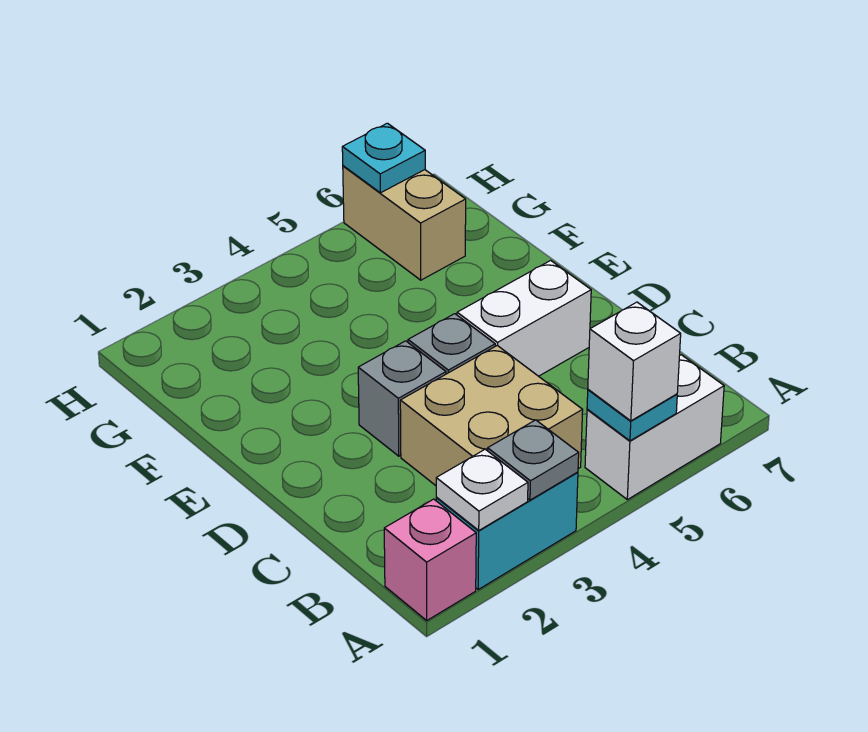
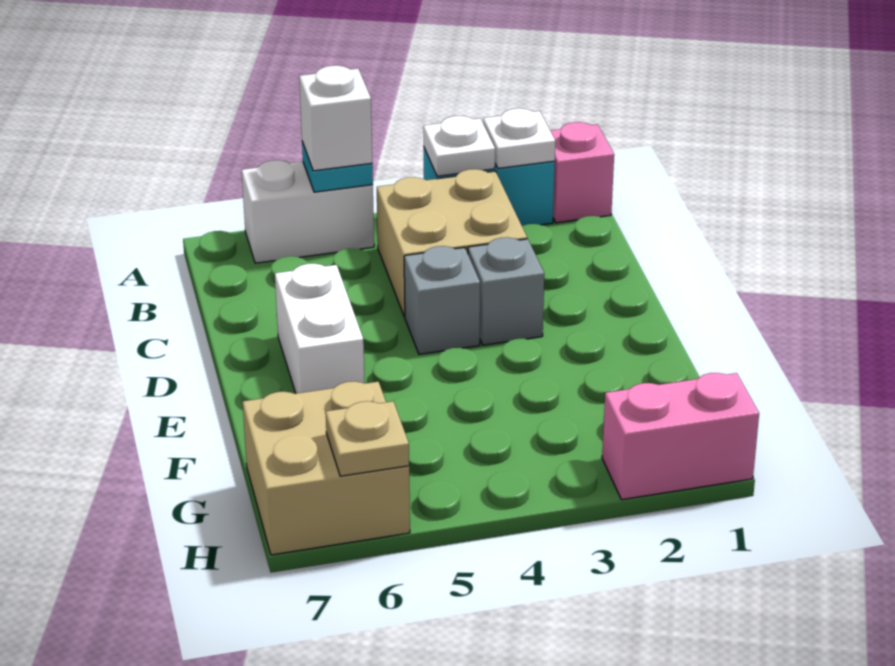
grey 1x1 plate [488,420,579,500] -> white 1x1 plate [423,116,495,176]
white 1x2 brick [457,260,591,376] -> white 1x2 brick turned to [275,264,365,393]
tan 1x2 brick [343,166,466,280] -> tan 2x2 brick [243,381,410,555]
none -> pink 1x2 brick [602,373,759,500]
cyan 1x1 plate [342,123,425,193] -> tan 1x1 plate [326,401,409,476]

